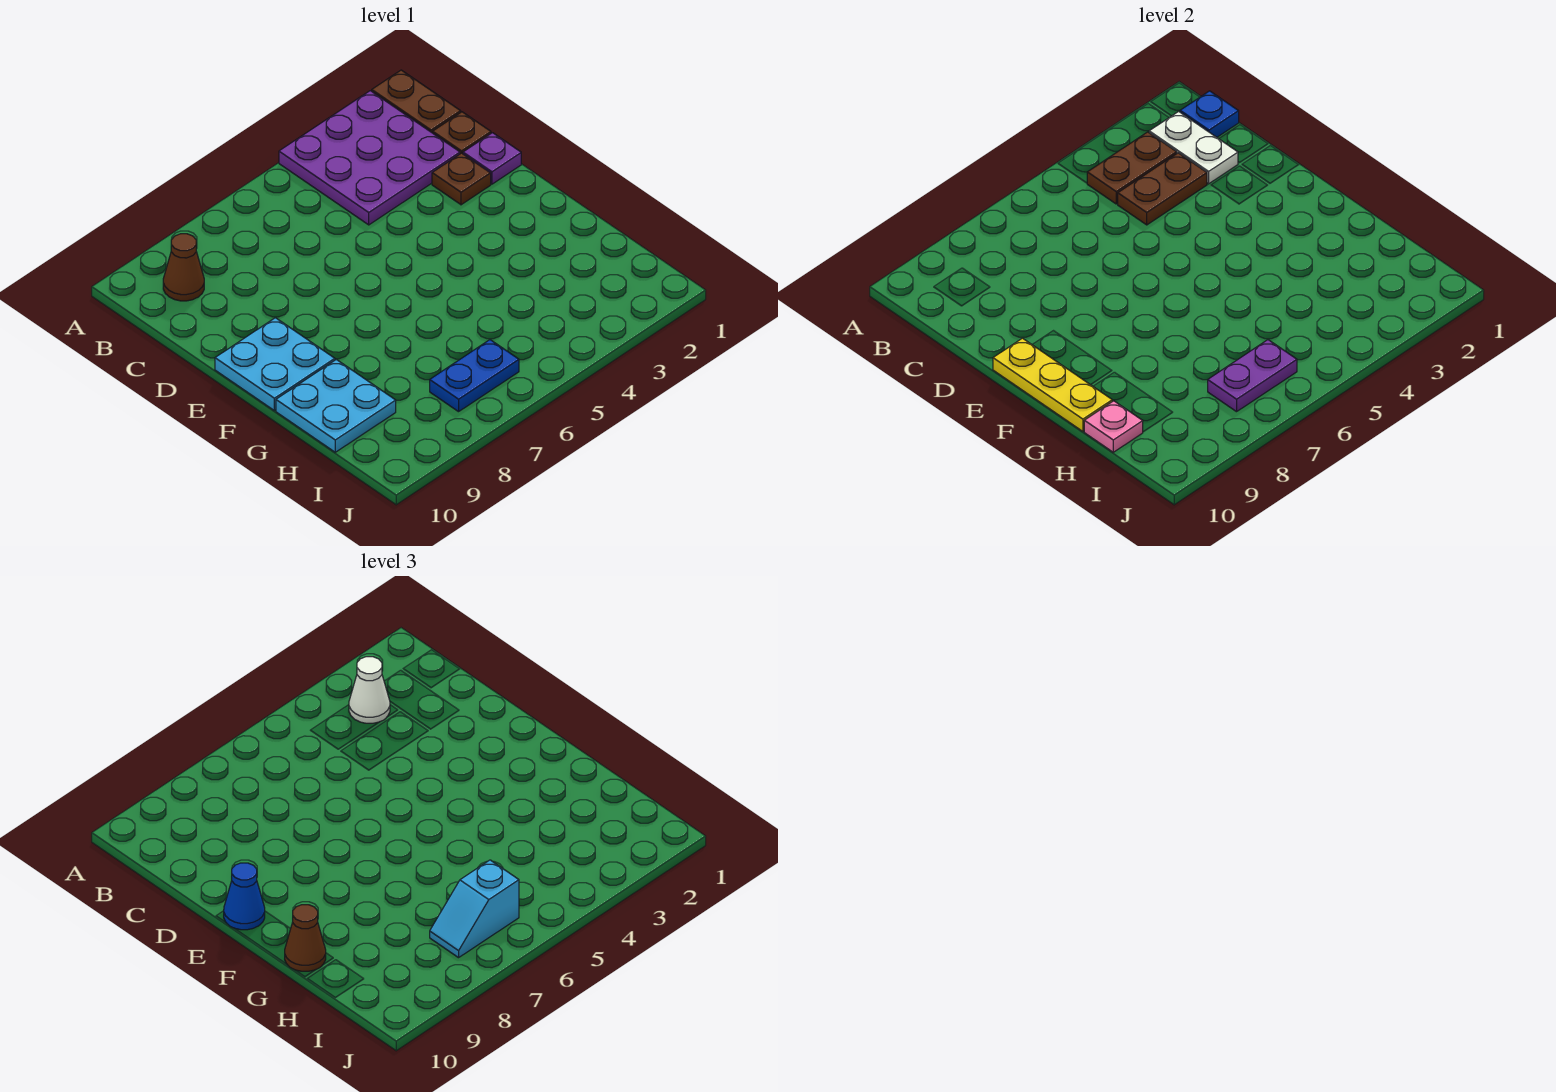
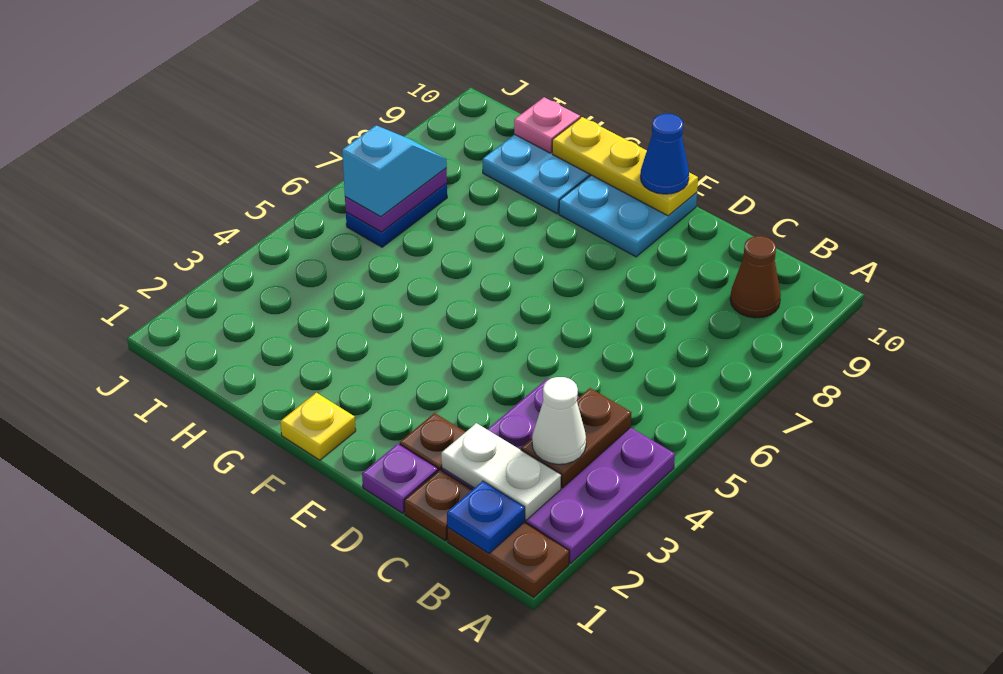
brown 1x2 plate [1118,153,1207,225] -> none
none -> yellow 1x1 plate [280,393,356,460]
brown 1x1 cone [285,905,326,971] -> none

